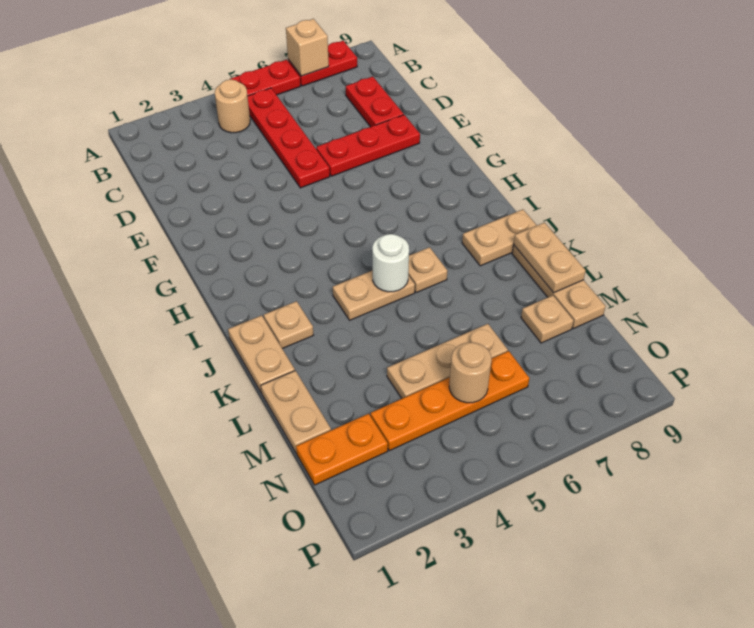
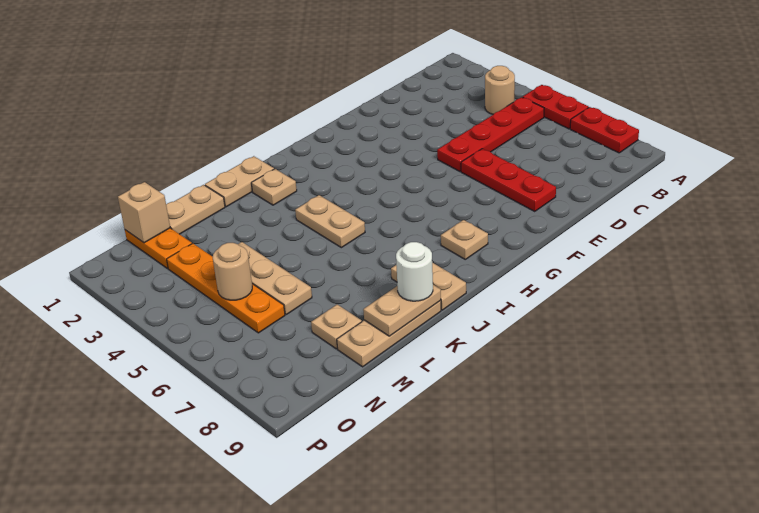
tan 1x1 brick [286,19,329,76] -> tan 1x1 brick moved to [118,182,170,243]
red 1x2 plate [346,77,404,127] -> none
white 1x1 round brick [372,234,409,292] -> white 1x1 round brick moved to [396,242,433,301]
tan 1x1 plate [408,247,447,293] -> tan 1x1 plate moved to [441,220,488,259]

